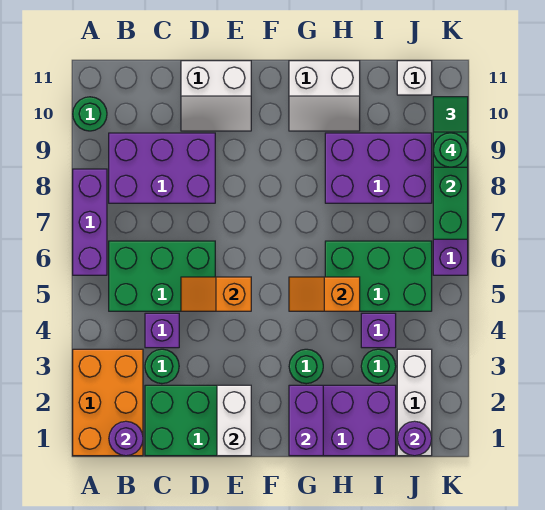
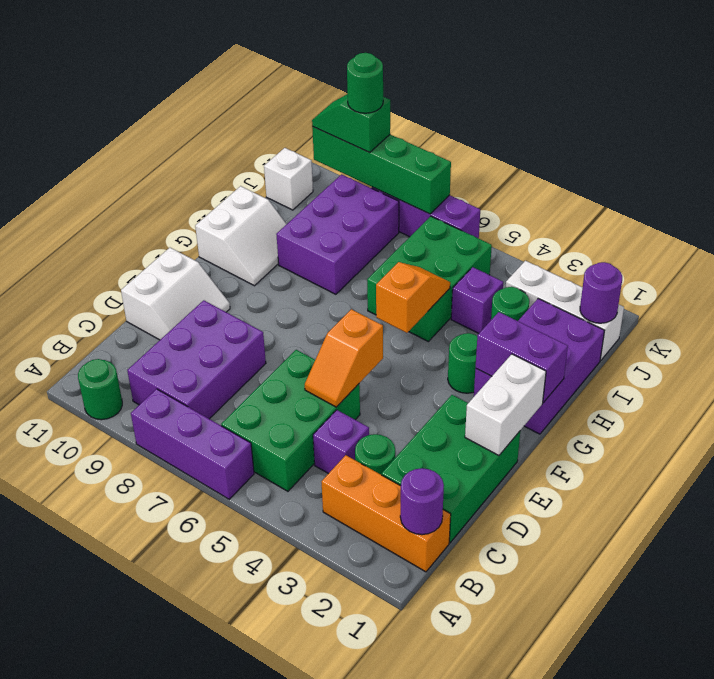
orange 2x3 brick [73,349,143,456] -> orange 1x3 brick [321,455,451,572]
white 1x2 brick [217,385,251,456] -> white 1x2 brick turned to [465,354,546,455]
orange 1x2 slope [289,277,360,311] -> orange 1x2 slope turned to [376,262,450,333]

